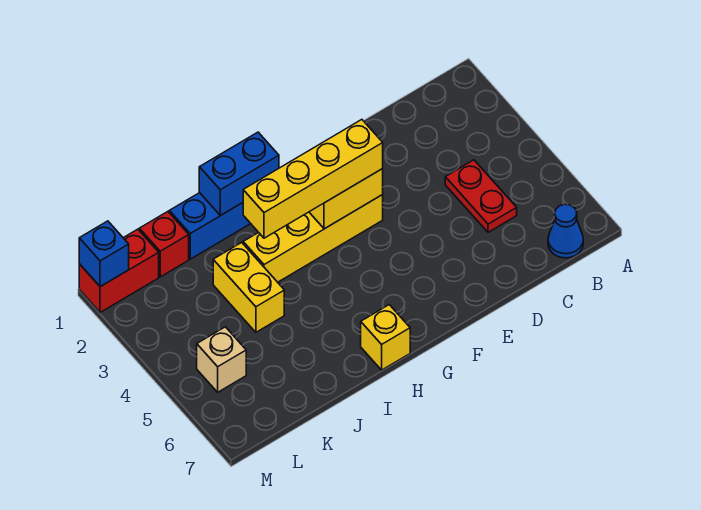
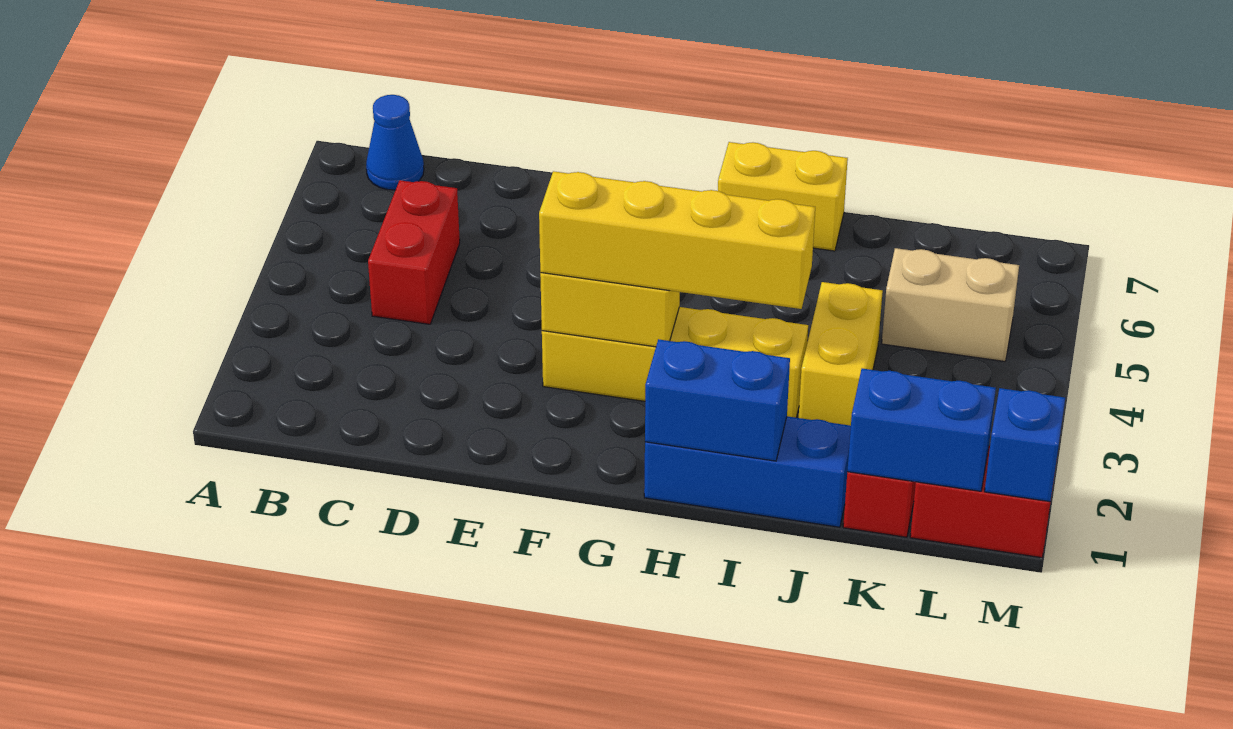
red 1x2 plate [445,160,517,232] -> red 1x2 brick [368,180,460,324]
yellow 1x1 brick [361,305,410,370] -> yellow 1x2 brick [718,142,848,251]
none -> blue 1x2 brick [847,369,996,491]
tan 1x1 brick [197,327,246,392] -> tan 1x2 brick [882,248,1019,361]

